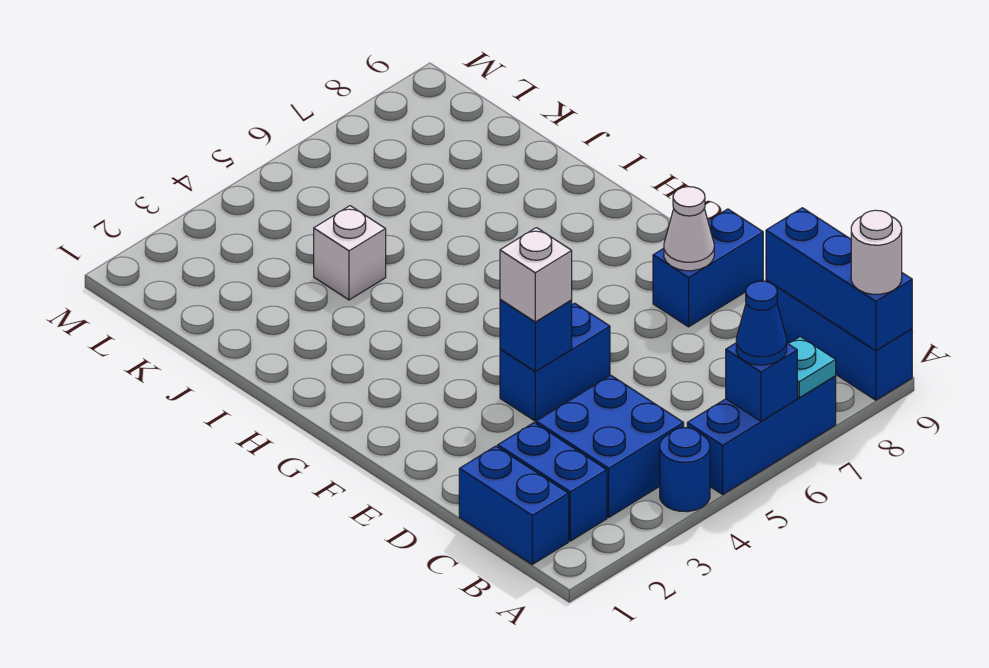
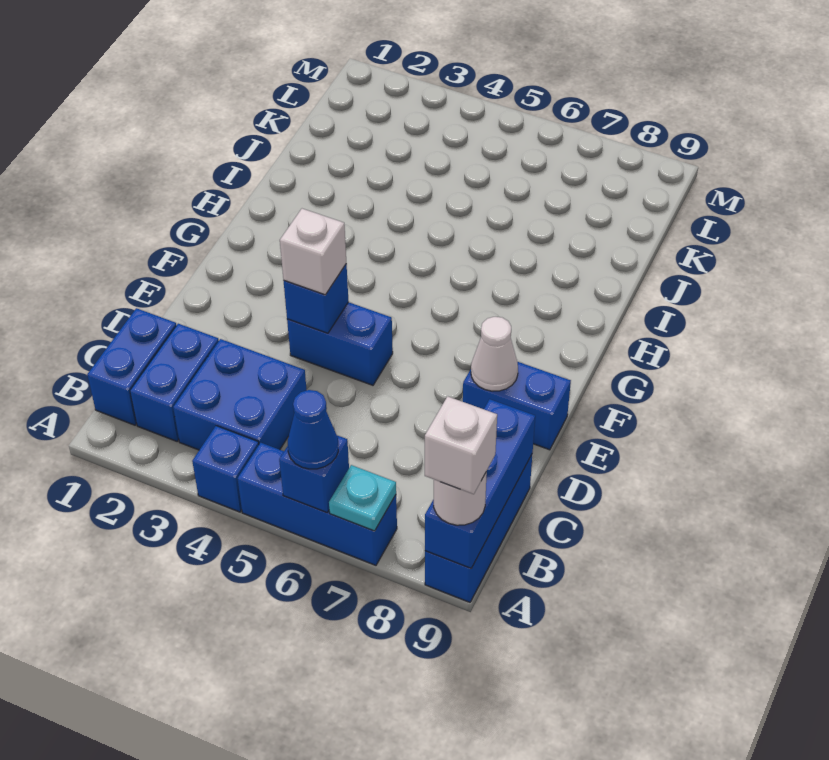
blue 1x1 round brick [660,428,710,512] -> blue 1x1 brick [192,426,259,512]
white 1x1 brick [314,206,386,300] -> white 1x1 brick moved to [425,396,497,494]

